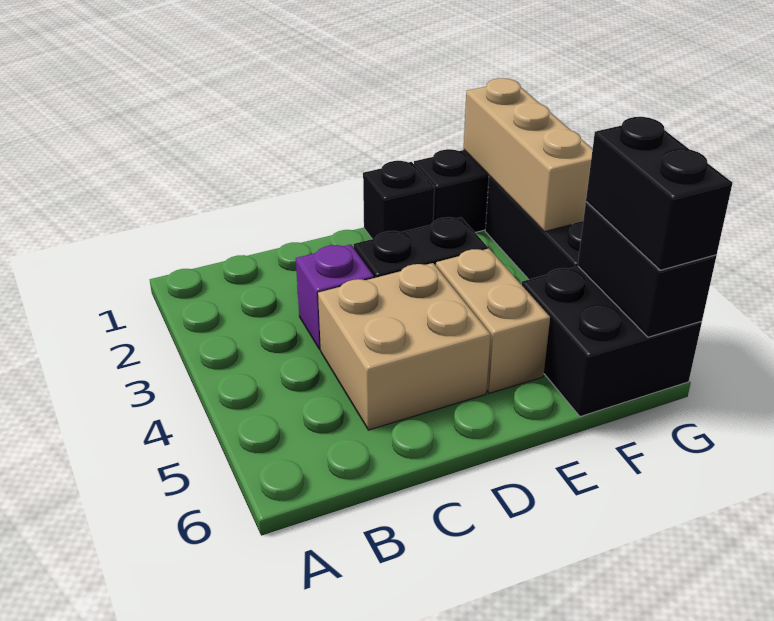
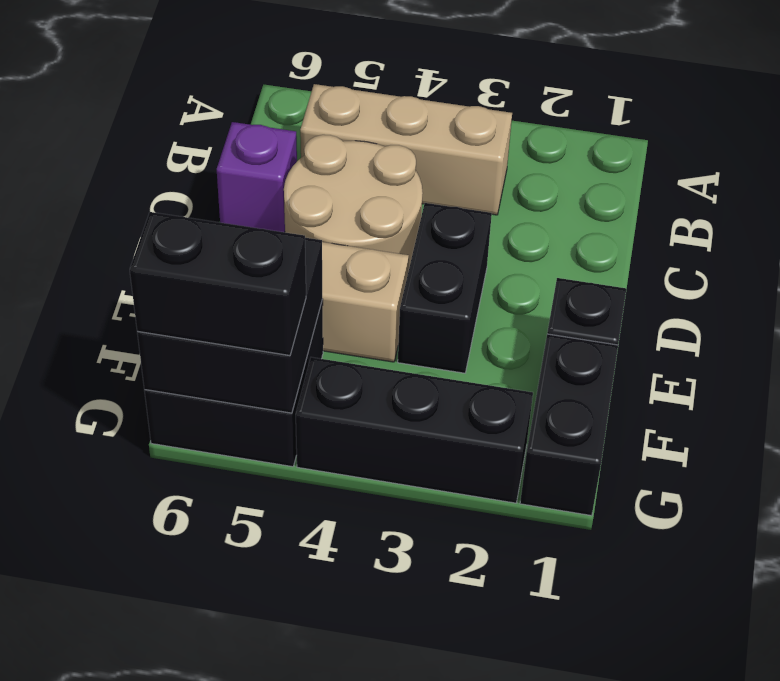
purple 1x1 brick [296,244,374,350] -> purple 1x1 brick moved to [217,122,297,232]
tan 2x2 brick [318,263,491,430] -> tan 2x2 round brick [284,135,423,271]
tan 1x3 brick [464,78,592,232] -> tan 1x3 brick moved to [300,84,512,215]
black 1x2 brick [578,202,716,337] -> black 2x2 brick [137,238,322,413]

